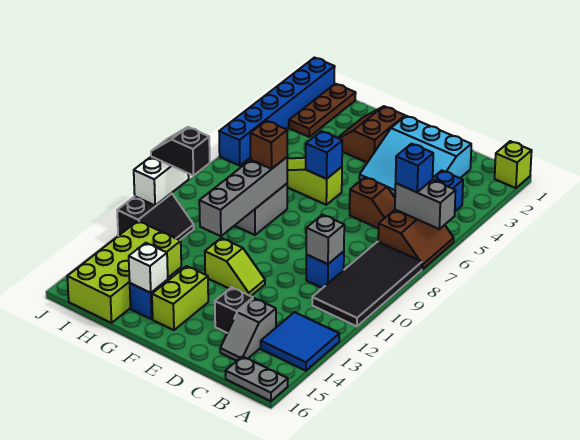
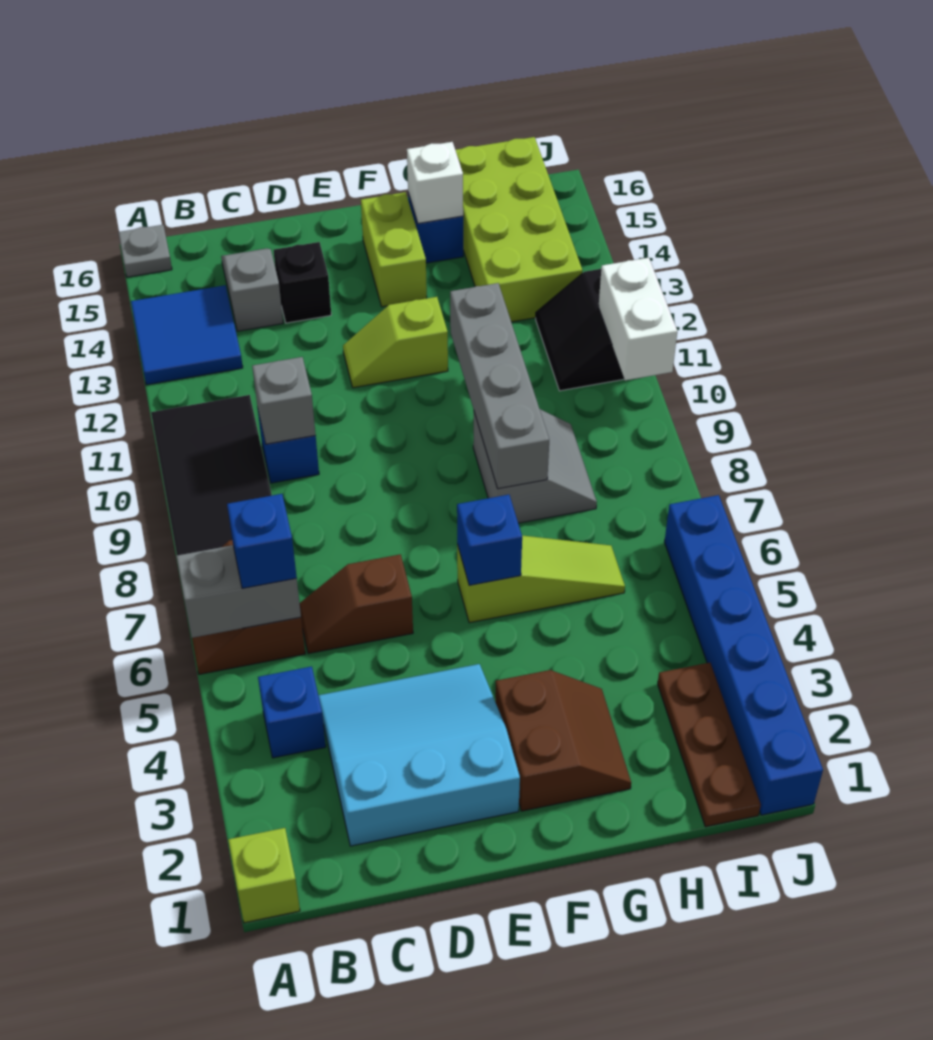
grey 1x2 plate [225,356,288,401] -> grey 1x1 plate [118,225,172,277]
brown 1x1 brick [250,121,287,169] -> none
black 1x2 slope [151,127,210,176] -> none

